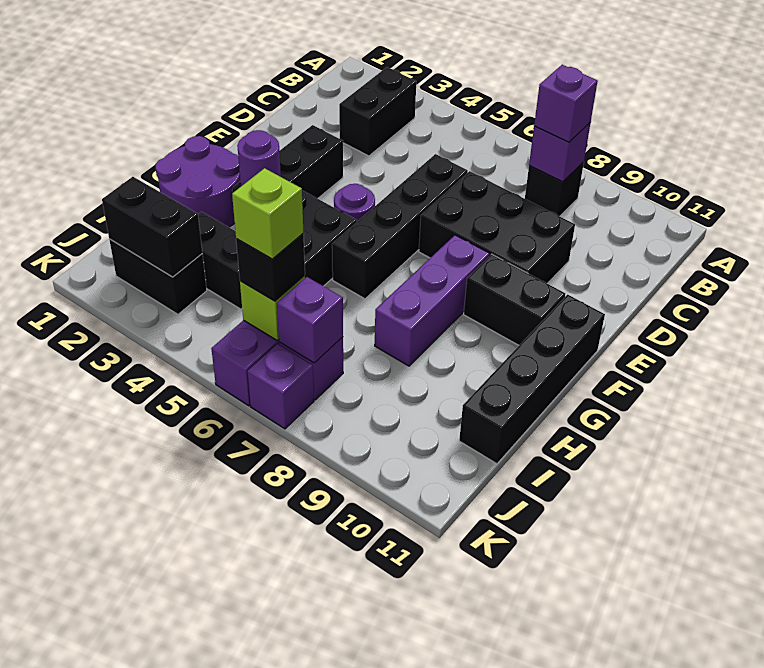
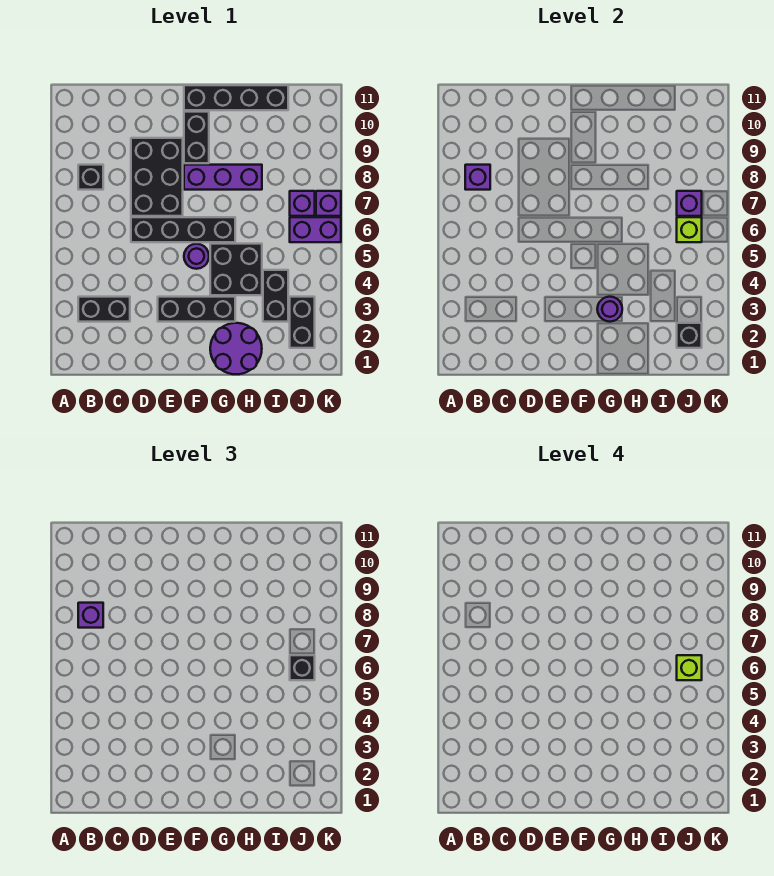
black 1x2 brick [102,177,202,277] -> black 1x1 brick [677,323,702,348]

